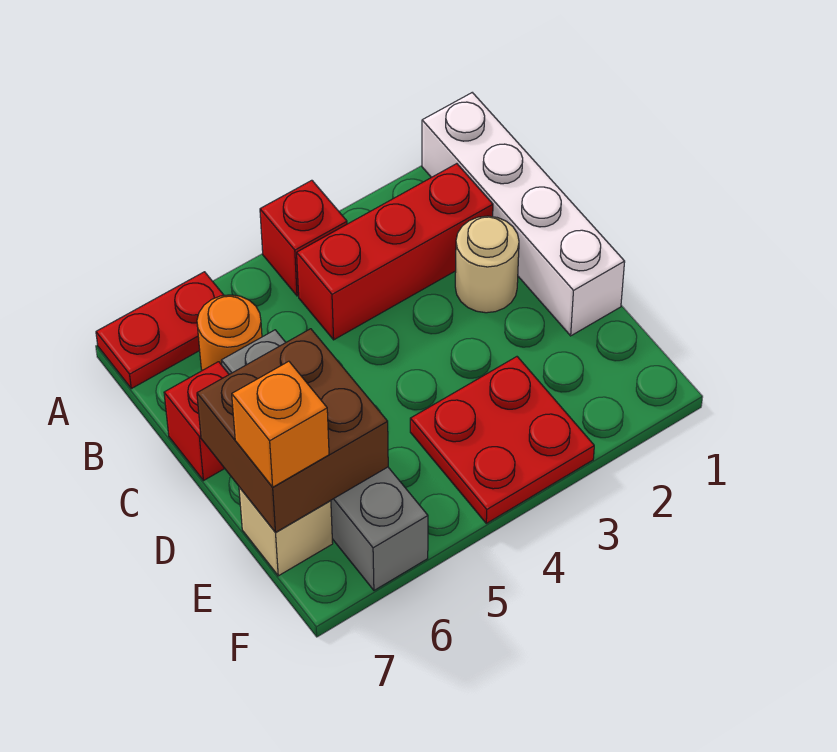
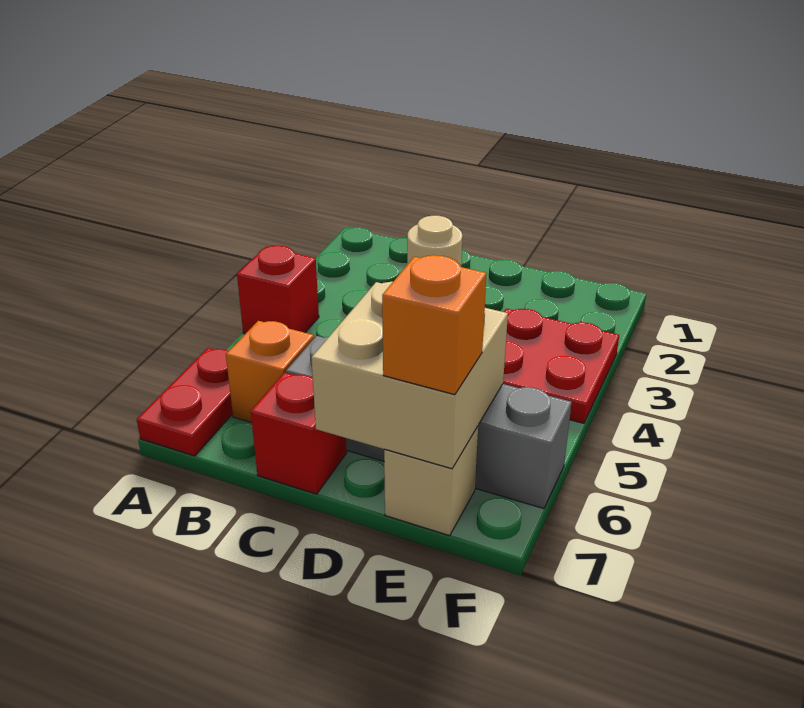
white 1x4 brick [422,93,625,336] -> none
red 1x3 brick [297,164,493,340] -> none
orange 1x1 round brick [197,295,262,371] -> orange 1x1 brick [226,321,314,422]
brown 2x2 brick [197,329,388,532] -> tan 2x2 brick [311,282,508,469]

